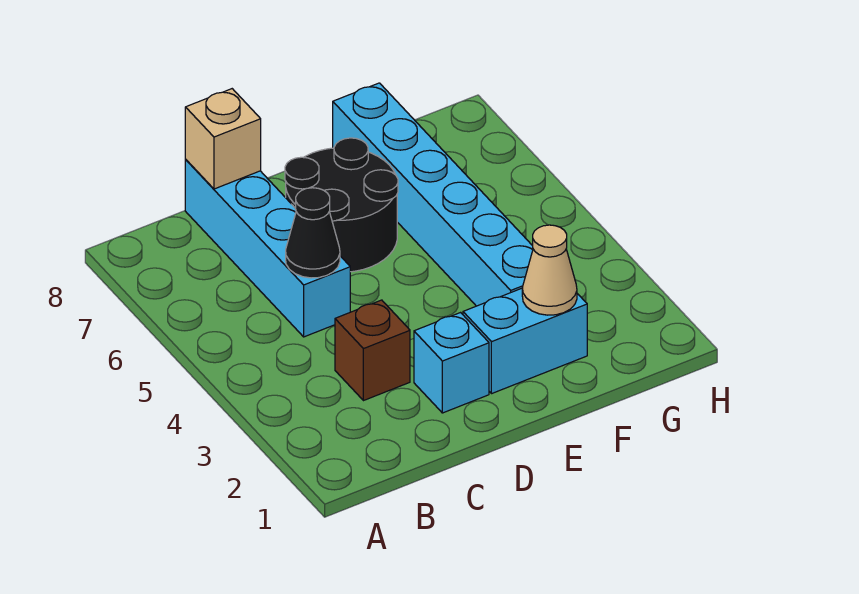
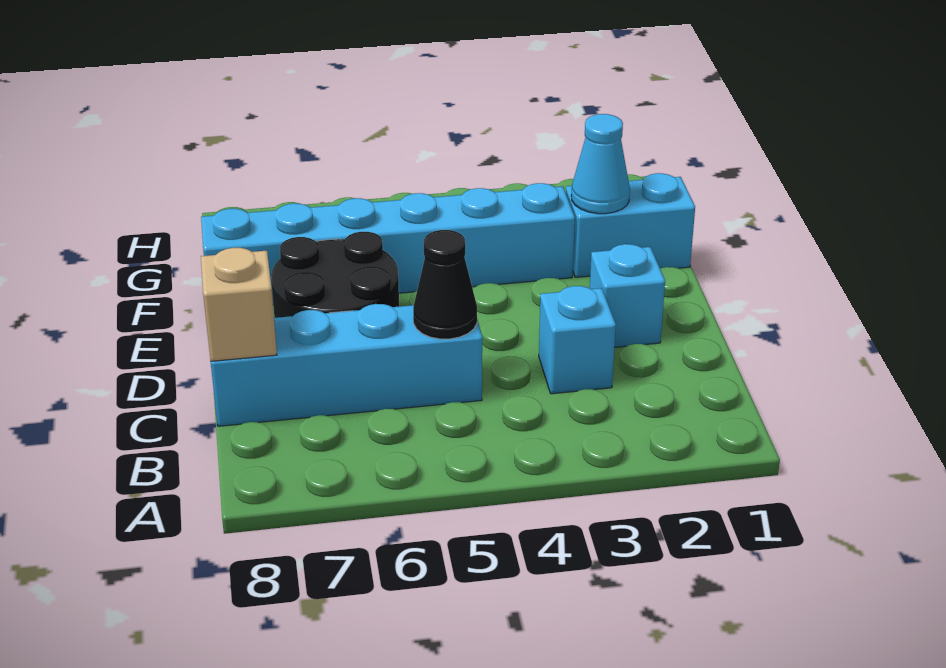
brown 1x1 brick [335,300,410,401] -> cyan 1x1 brick [539,286,616,394]
cyan 1x2 brick [463,288,587,394] -> cyan 1x2 brick turned to [566,173,695,277]
tan 1x1 cone [522,225,577,315] -> cyan 1x1 cone [571,114,630,214]

